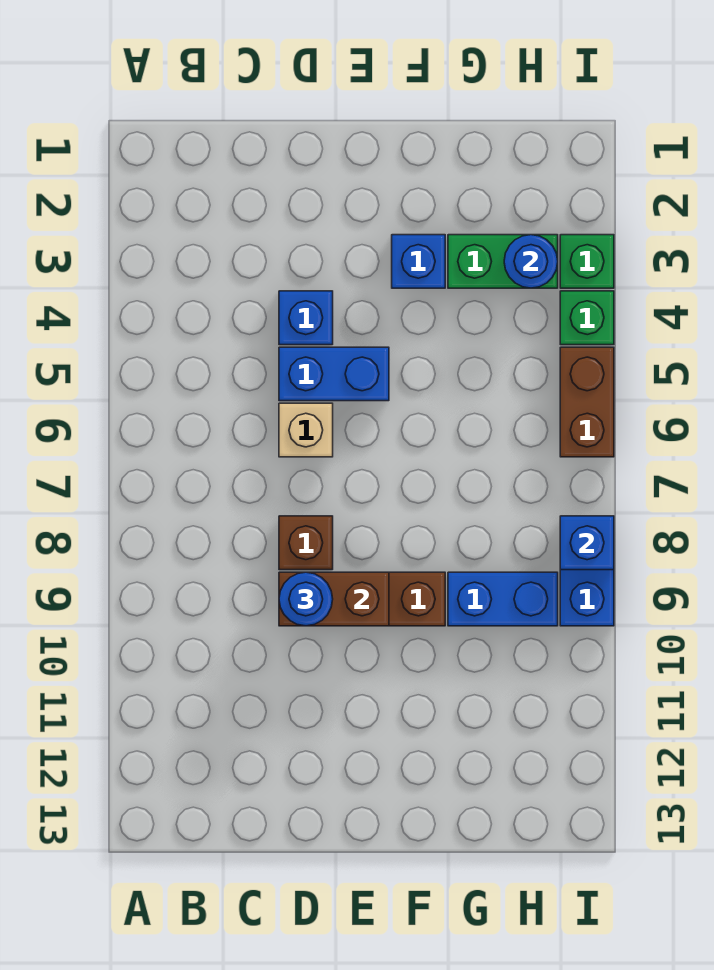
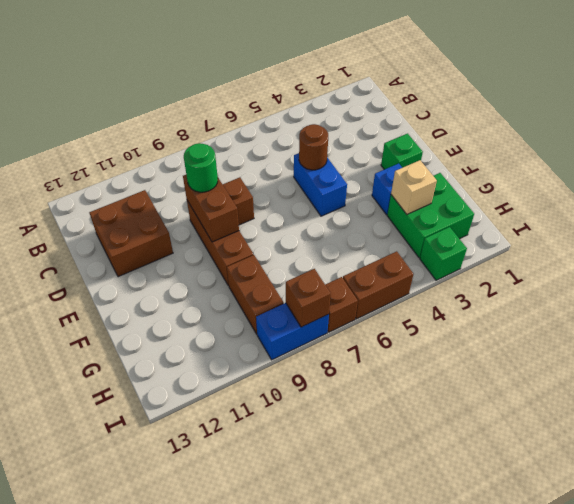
none -> brown 2x2 brick [89,190,173,277]
blue 1x1 brick [279,291,333,345] -> none
none -> brown 1x1 round brick [299,124,328,170]
tan 1x1 brick [279,403,333,457] -> tan 1x1 brick moved to [391,160,437,214]
blue 1x1 round brick [279,572,333,626] -> green 1x1 round brick [184,143,218,192]
green 1x2 brick [448,235,558,288] -> green 2x2 brick [387,173,474,258]
blue 1x2 brick [448,572,558,626] -> brown 1x2 brick [227,255,284,334]
blue 1x1 round brick [504,235,558,288] -> none
green 1x1 brick [560,291,614,345] -> green 1x1 brick moved to [381,134,423,170]
none -> brown 1x1 brick [325,277,358,332]
blue 1x1 brick [560,516,614,570] -> brown 1x1 brick [286,269,331,327]

